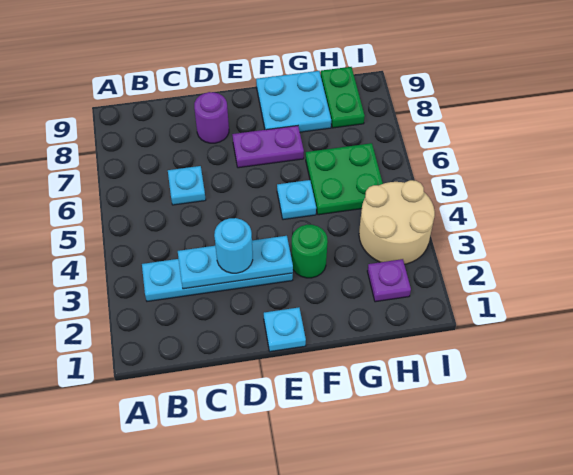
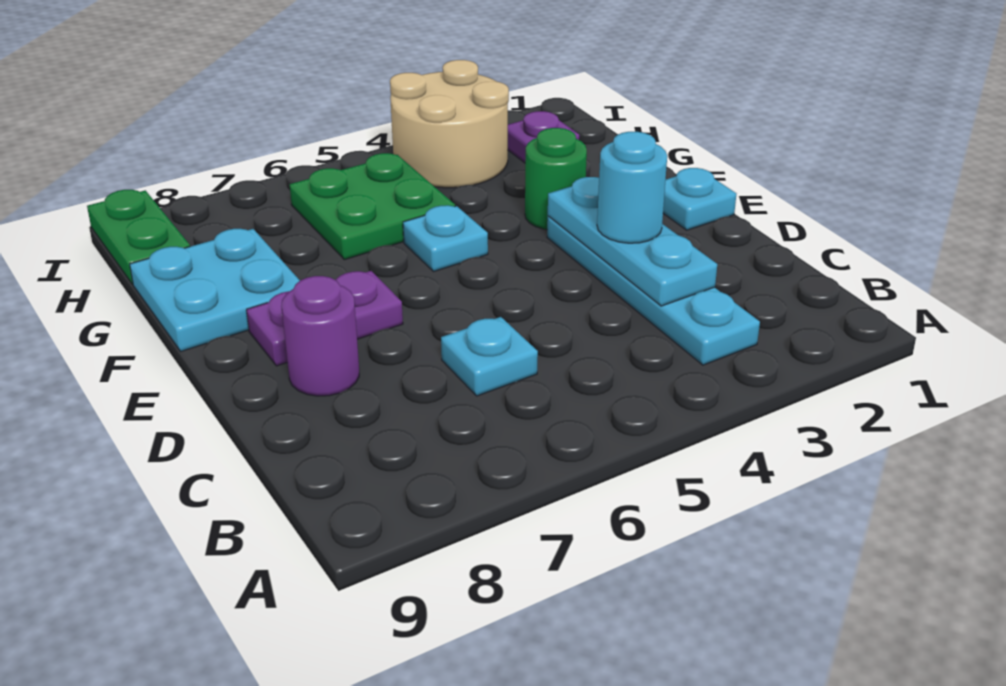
purple 1x2 plate [232,126,304,168] -> purple 1x2 plate turned to [246,271,403,366]
green 1x2 plate [321,67,365,128] -> green 1x2 plate turned to [87,190,190,284]

